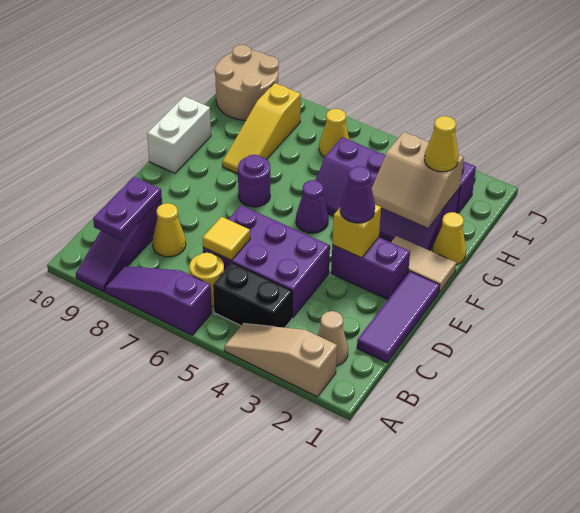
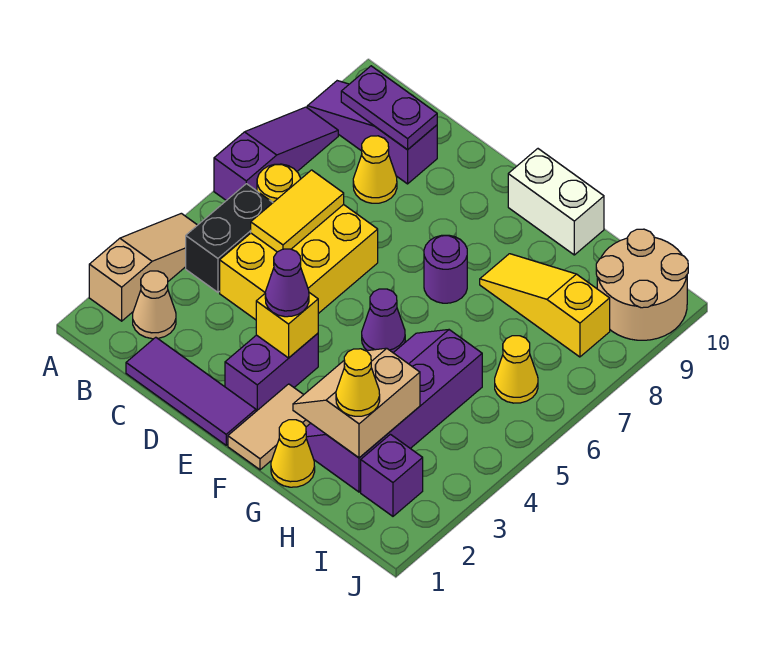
purple 2x3 brick [203,205,330,318] -> yellow 2x3 brick [220,204,378,320]
yellow 1x1 tile [203,217,250,260] -> yellow 1x2 tile [251,170,344,252]

